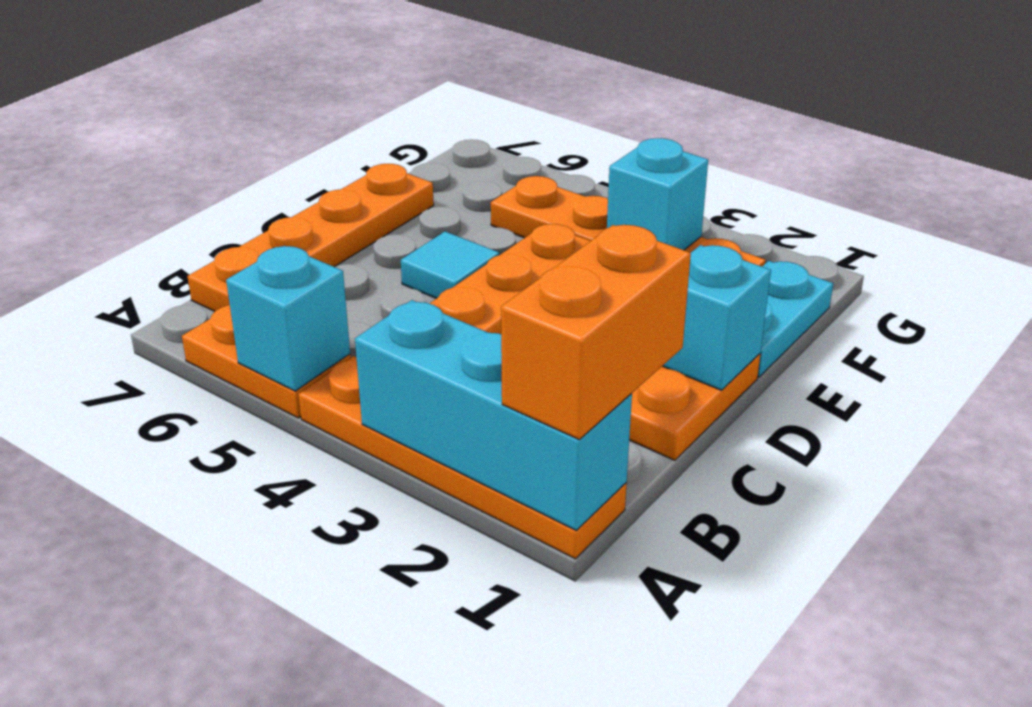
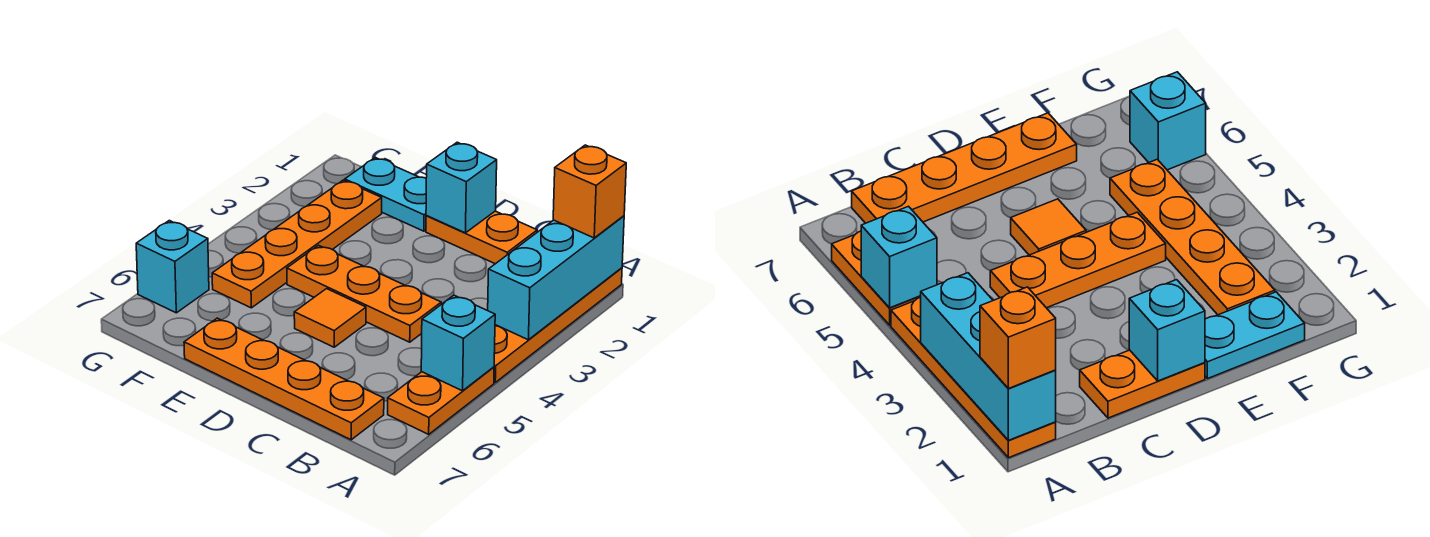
orange 1x2 brick [501,225,691,439] -> orange 1x1 brick [553,145,626,238]
cyan 1x1 tile [401,231,499,299] -> orange 1x1 tile [294,289,366,347]
cyan 1x1 brick [607,138,708,250] -> cyan 1x1 brick moved to [136,221,209,313]

